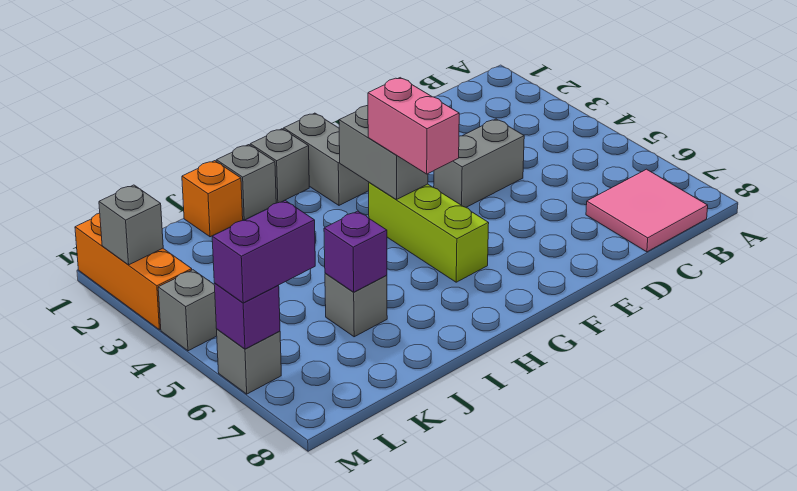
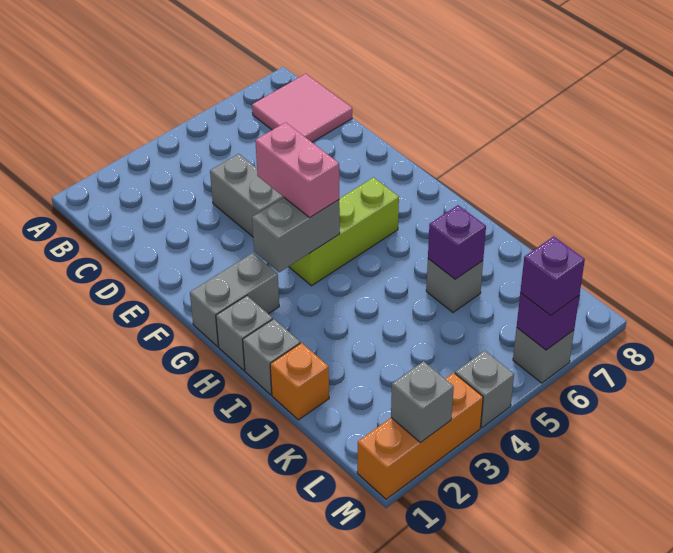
pink 1x2 brick [368,78,459,174] -> pink 1x2 brick turned to [255,122,339,217]
purple 1x2 brick [212,201,315,303] -> purple 1x1 brick [520,236,585,316]

